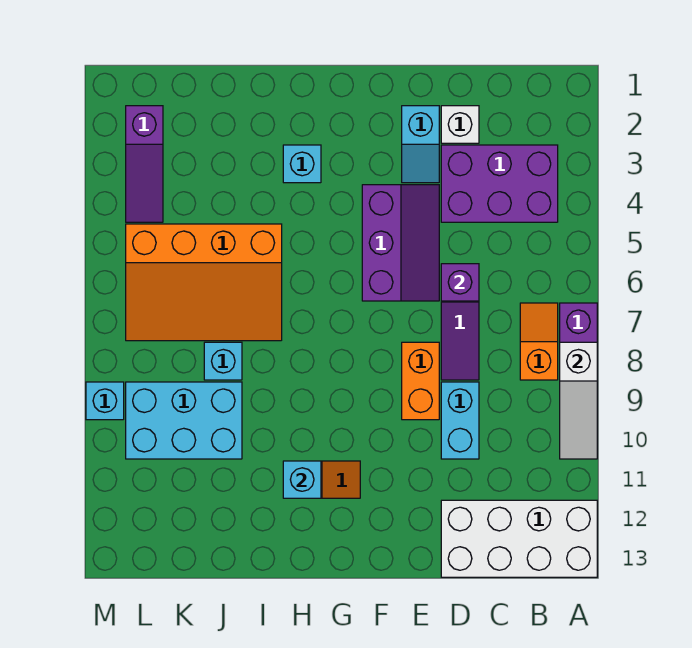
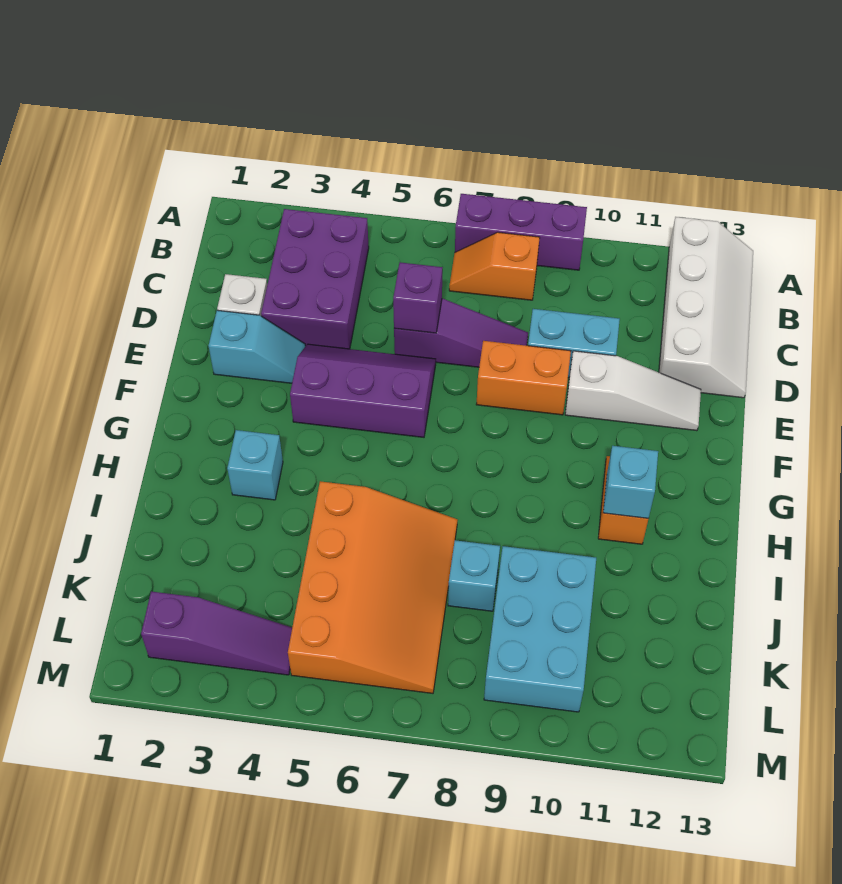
white 1x3 slope [560,342,597,459] -> white 1x3 slope moved to [565,351,701,431]
white 2x4 brick [441,500,597,577] -> white 2x4 slope [659,217,753,398]
cyan 1x1 brick [86,382,124,420] -> none

